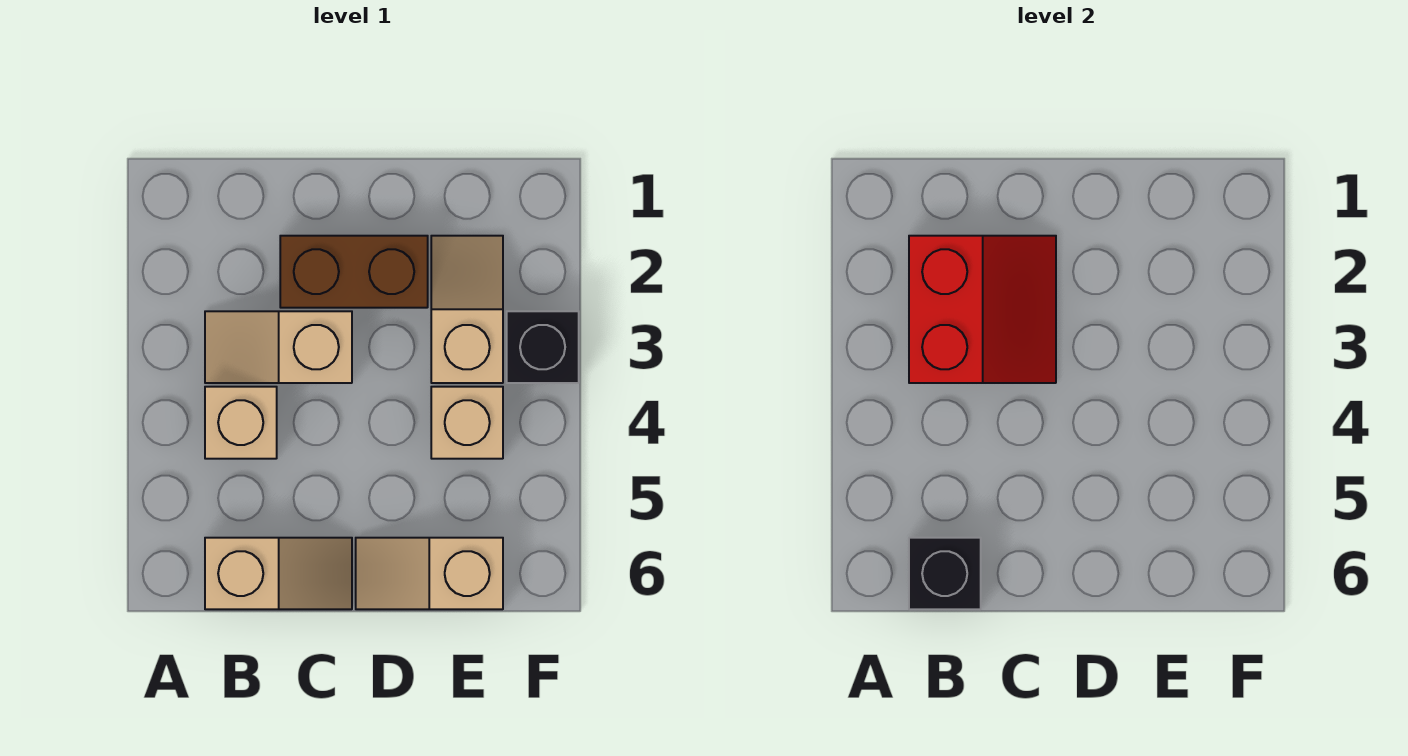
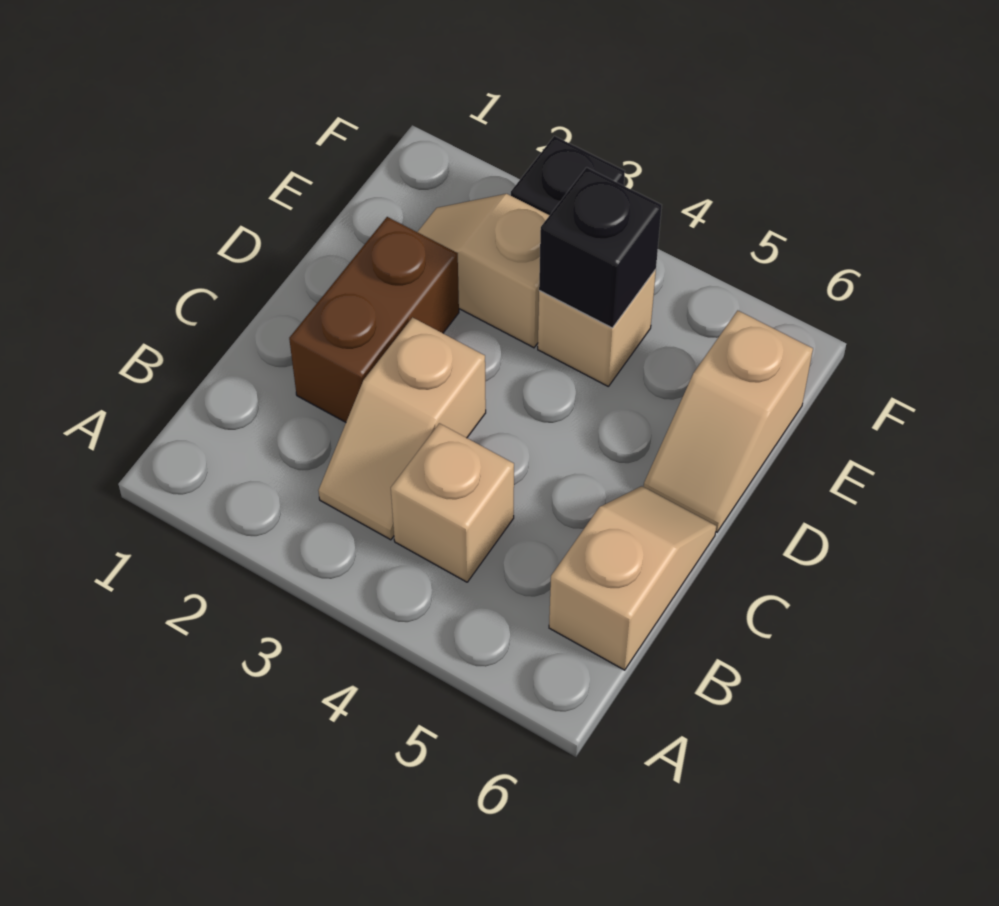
red 2x2 slope [909,236,1056,383] -> none
black 1x1 brick [909,538,981,609] -> black 1x1 brick moved to [539,167,662,328]

